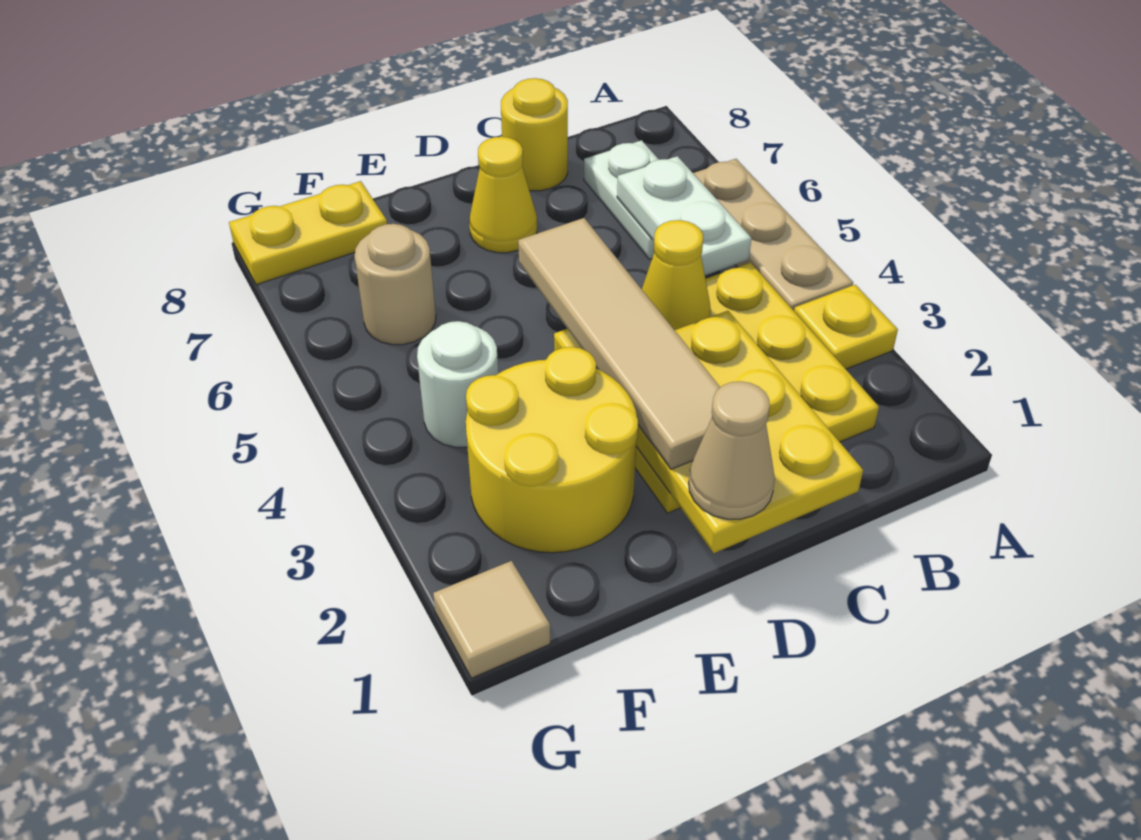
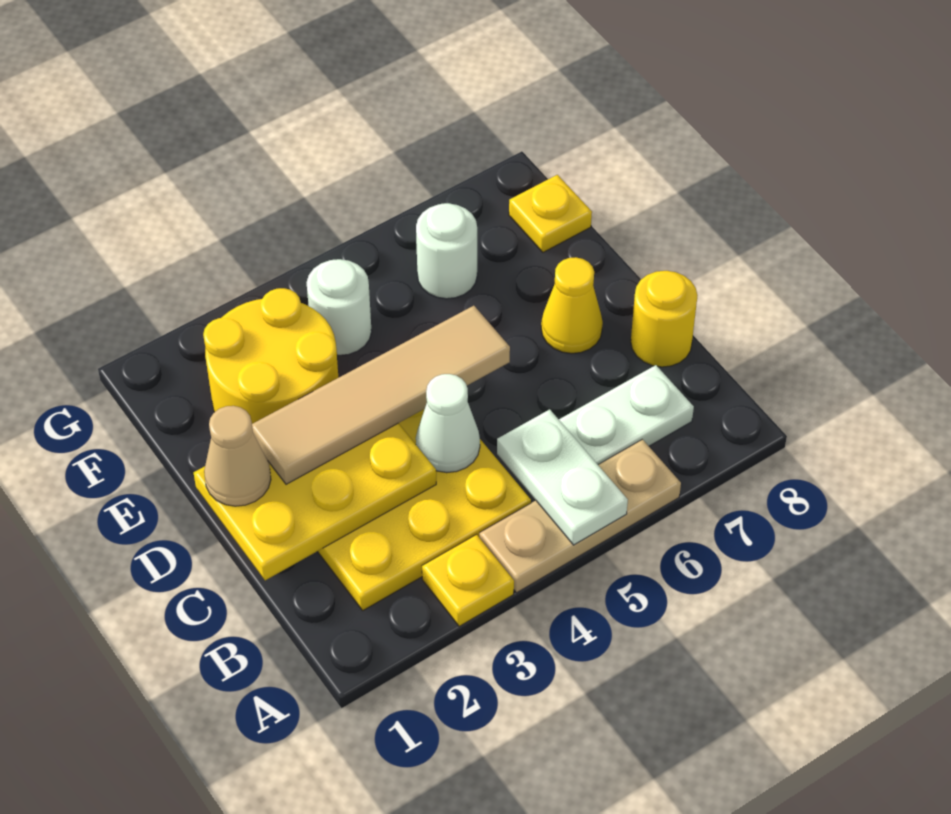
white 1x2 plate [617,156,751,275] -> white 1x2 plate turned to [497,409,628,545]
yellow 1x1 cone [642,220,711,330] -> white 1x1 cone [416,374,480,473]
tan 1x1 round brick [355,224,436,345] -> white 1x1 round brick [416,203,477,299]
yellow 1x2 plate [229,181,387,285] -> yellow 1x1 plate [509,175,592,252]
tan 1x1 tile [433,561,550,678] -> none

